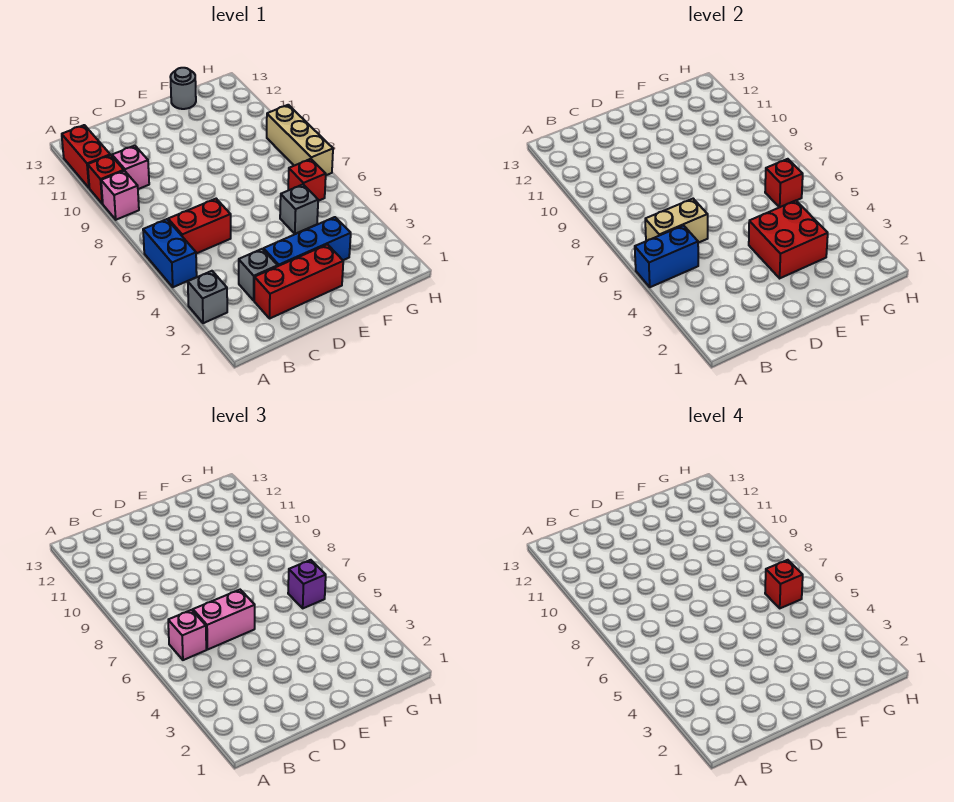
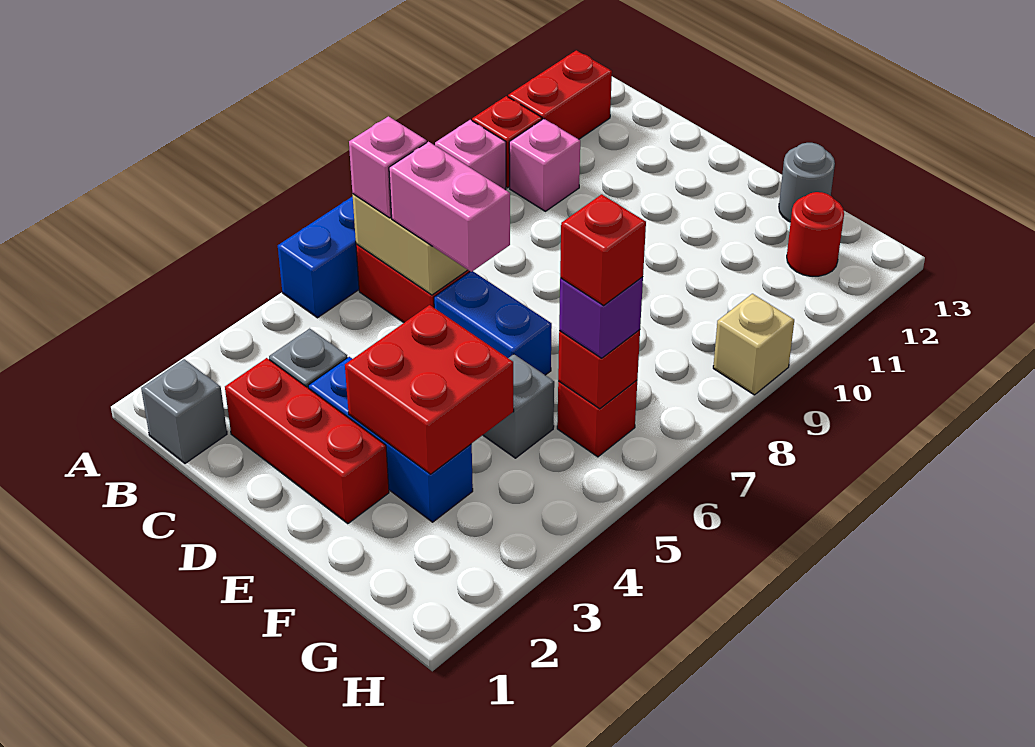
grey 1x1 brick [188,271,227,323] -> grey 1x1 brick moved to [141,359,227,463]
blue 1x2 brick [635,226,698,287] -> blue 1x2 brick moved to [434,271,552,375]
none -> red 1x1 round brick [787,192,844,276]
tan 1x3 brick [267,105,333,175] -> tan 1x1 brick [713,294,794,395]

